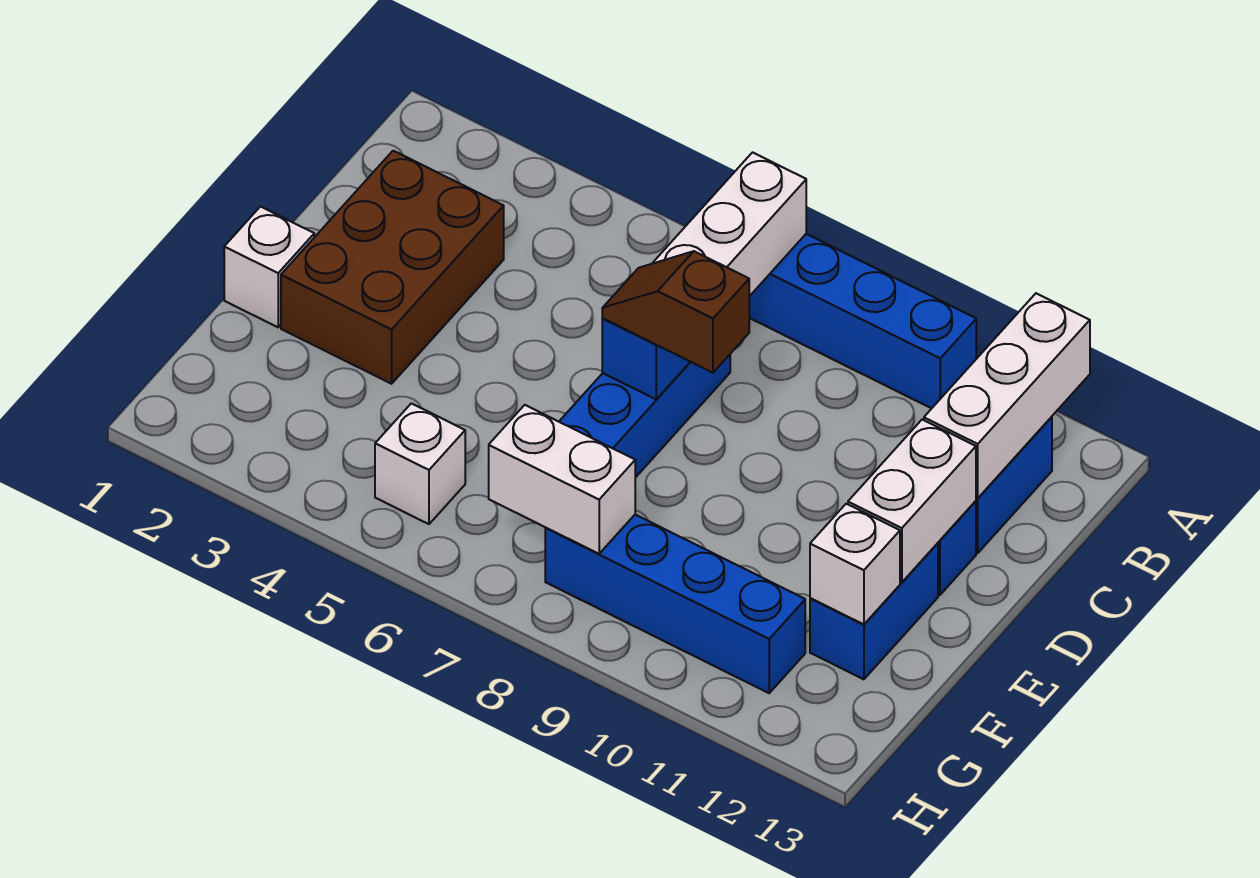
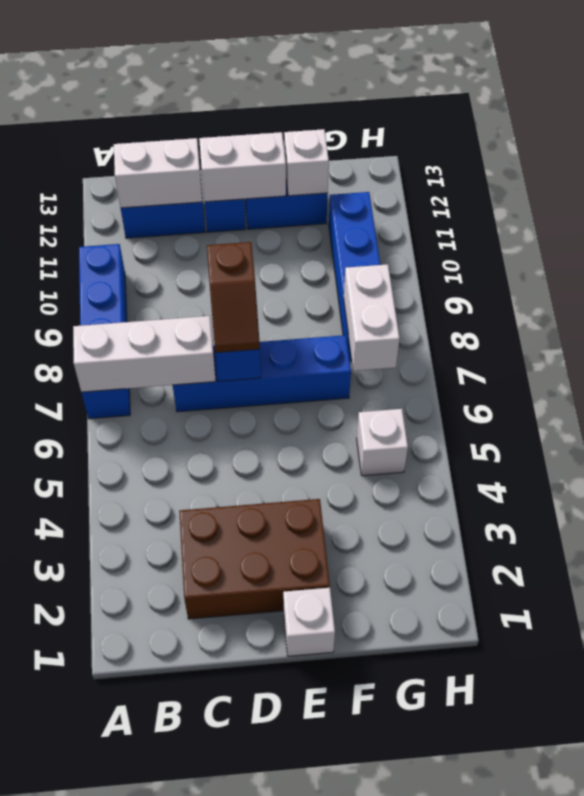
white 1x3 brick [924,293,1090,498] -> white 1x2 brick [114,138,202,208]

